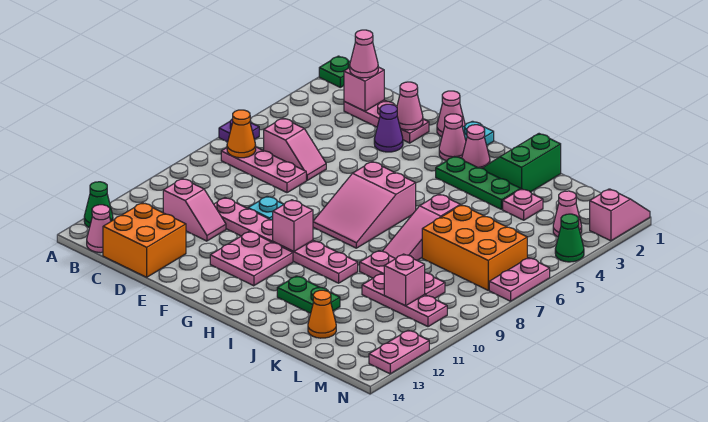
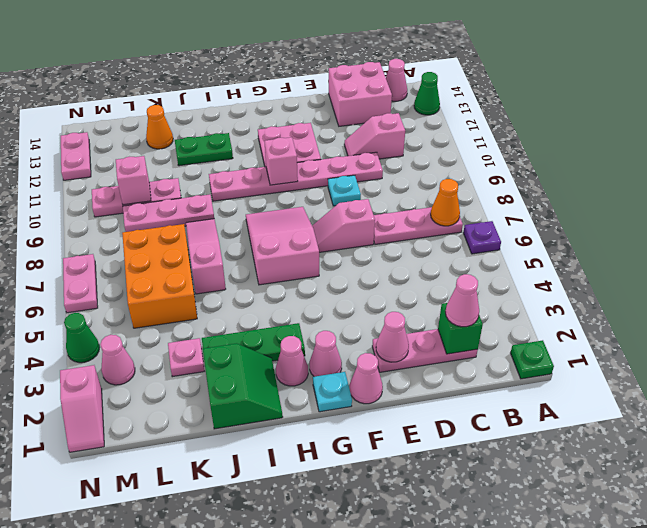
pink 1x1 brick [344,67,384,111] -> green 1x1 brick [438,303,483,354]
pink 1x2 slope [264,118,326,180] -> pink 1x2 slope moved to [312,199,375,252]
orange 2x2 brick [103,203,186,277] -> pink 2x2 brick [329,62,392,126]
purple 1x1 cone [374,104,403,152] -> none
orange 2x3 brick [422,205,527,290] -> orange 2x3 brick turned to [122,224,197,328]

